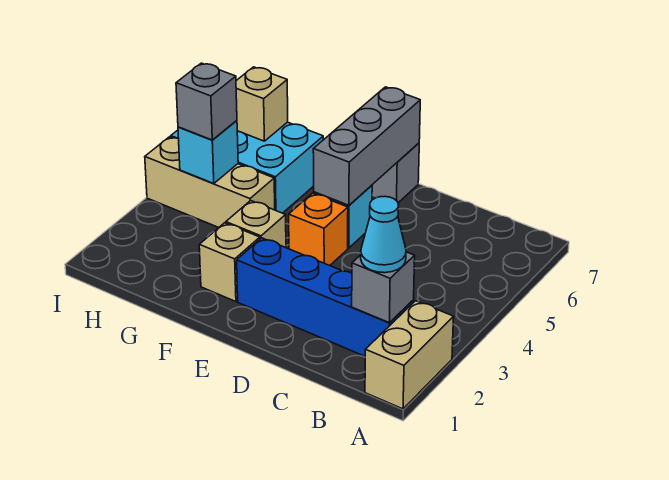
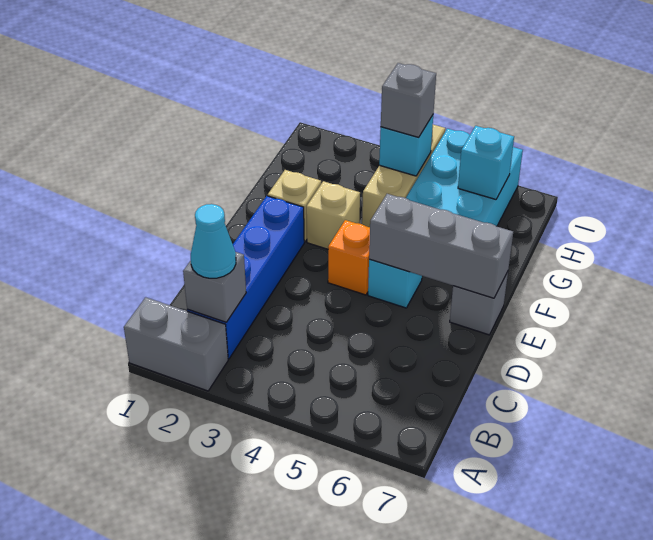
tan 1x2 brick [365,301,454,409] -> grey 1x2 brick [124,297,228,391]
tan 1x1 brick [236,67,288,141] -> cyan 1x1 brick [458,126,514,199]

